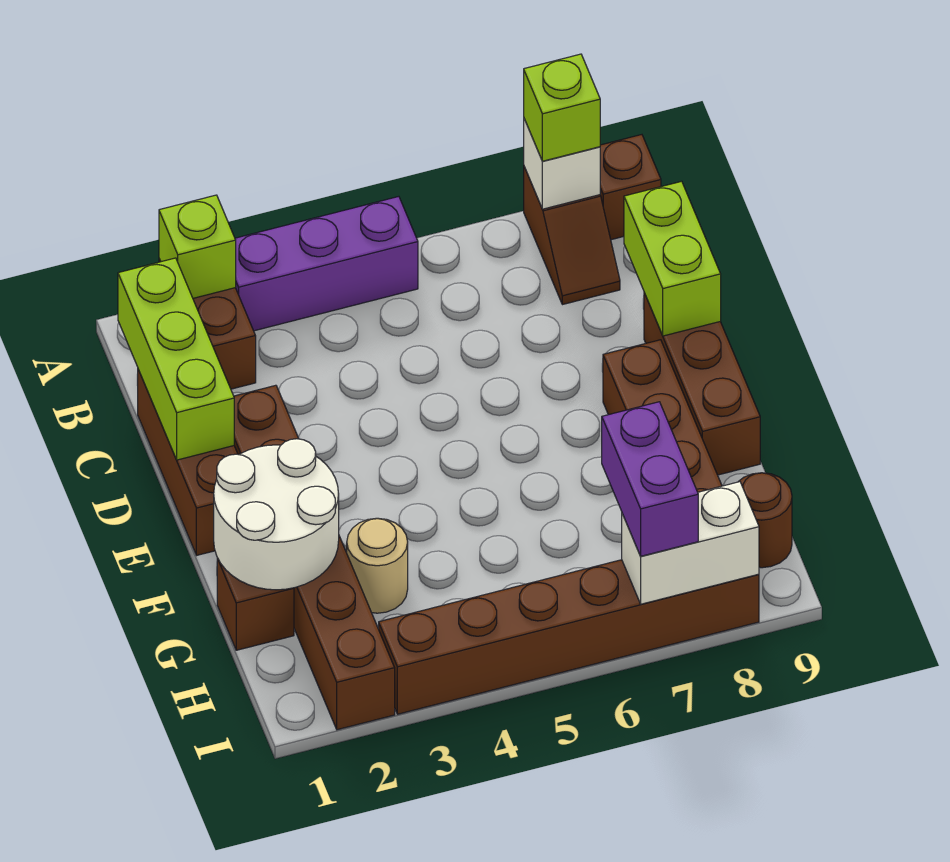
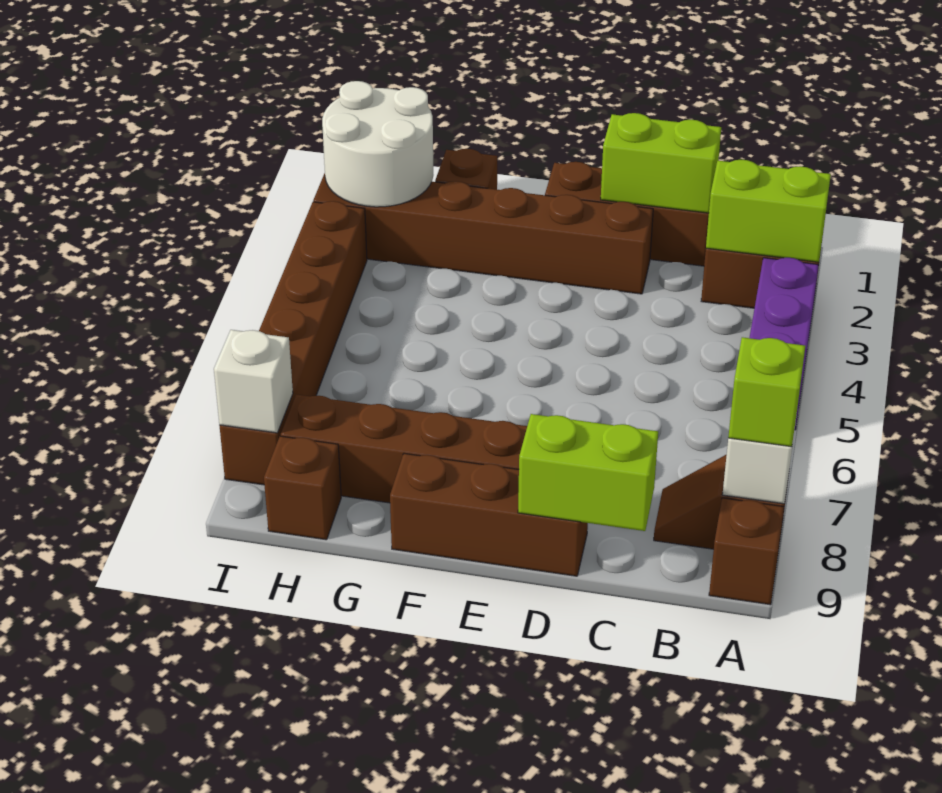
lime 1x1 brick [159,195,236,298] -> lime 1x2 brick [706,160,831,262]
lime 1x3 brick [118,258,234,460] -> lime 1x2 brick [601,113,721,213]
white 2x2 round brick [214,439,339,590] -> white 2x2 round brick moved to [322,81,433,207]
tan 1x1 round brick [347,518,408,613] -> none
purple 1x2 brick [602,402,698,556] -> none
brown 1x1 round brick [738,473,792,568] -> brown 1x1 brick [264,436,341,540]
white 1x2 brick [622,482,759,604] -> white 1x1 brick [214,330,293,433]

